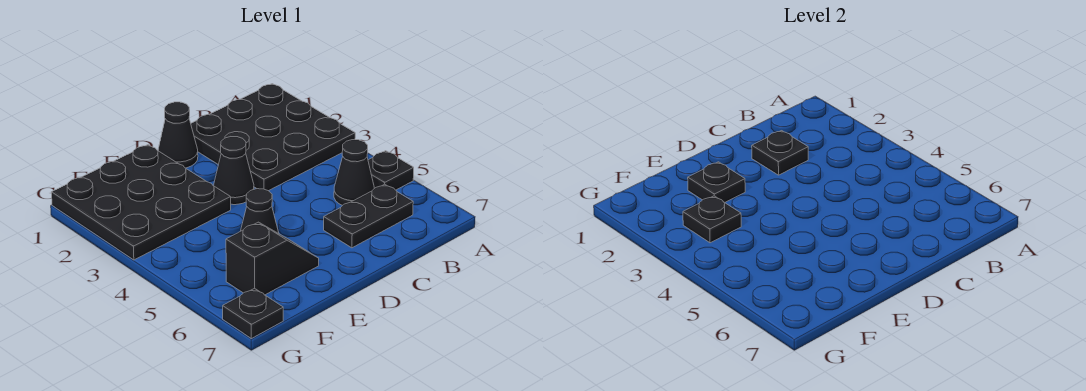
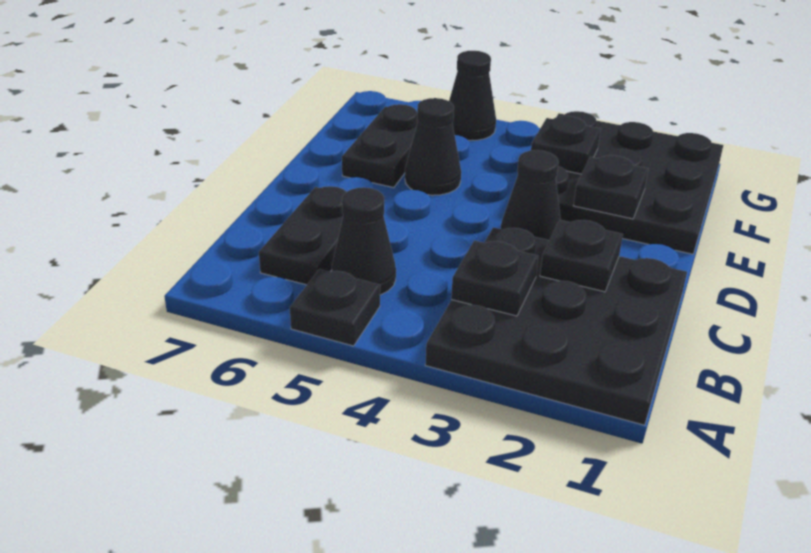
black 1x1 cone [158,102,198,168] -> black 1x1 cone moved to [449,51,496,141]
black 1x2 slope [226,222,319,295] -> black 1x2 plate [342,104,418,188]
black 1x1 plate [223,288,283,339] -> black 1x1 plate moved to [451,241,538,316]

